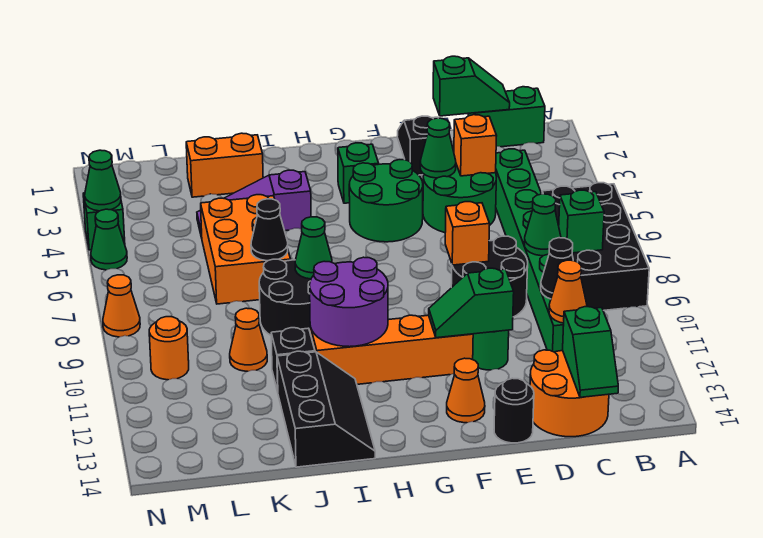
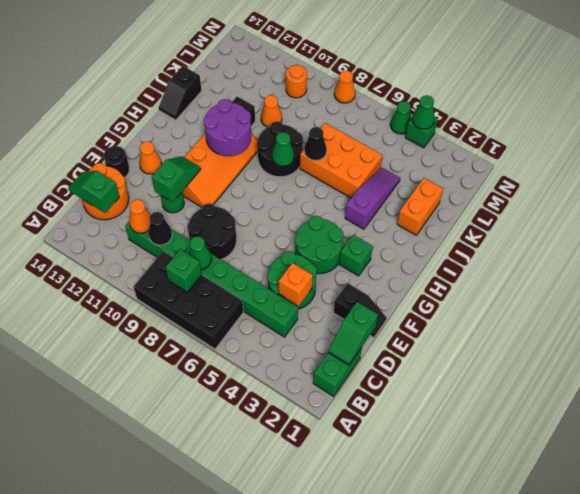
green 1x1 cone [420,118,456,178] -> none
orange 1x1 brick [445,202,490,265] -> none
black 2x3 slope [277,351,375,467] -> black 1x2 slope [159,66,202,120]

